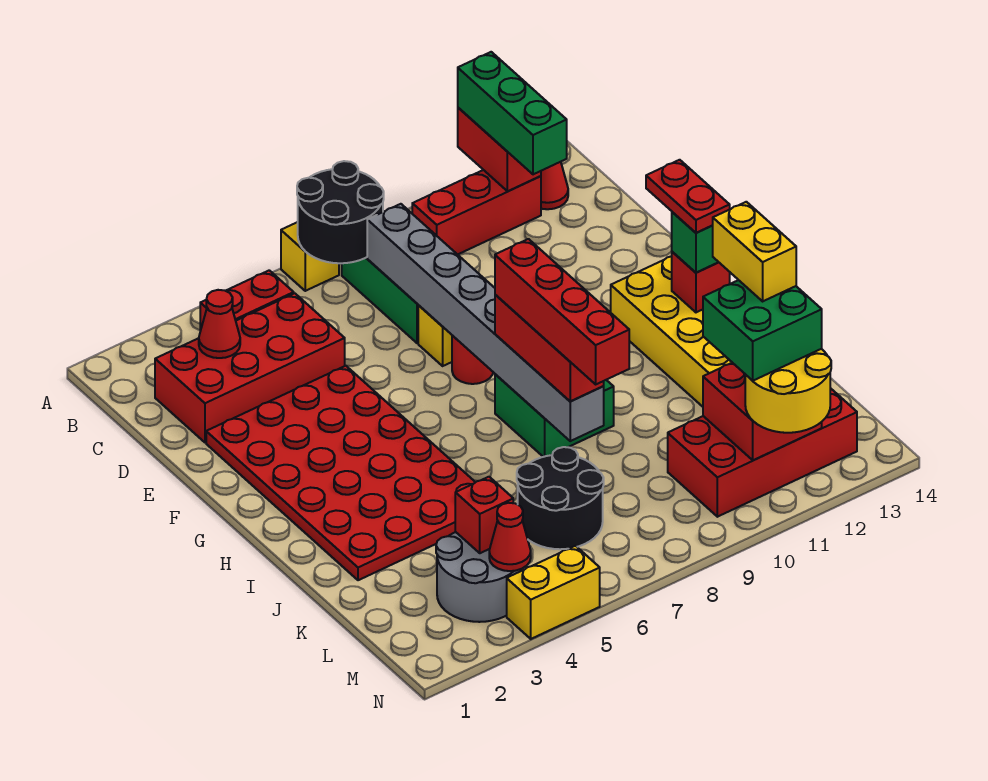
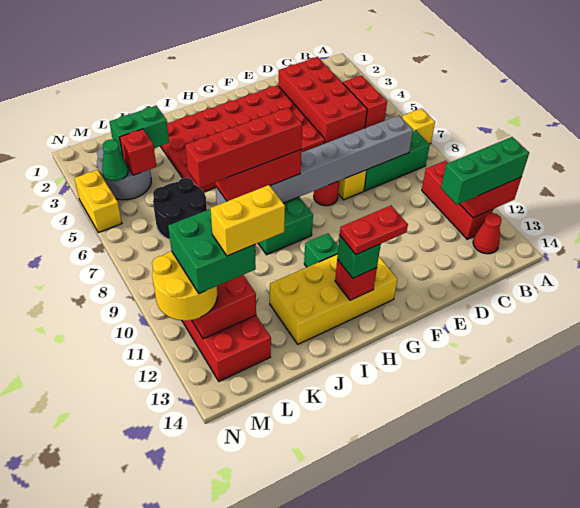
black 2x2 round brick [297,161,384,264] -> none
red 1x1 cone [199,290,240,358] -> none
none -> green 1x1 brick [304,233,339,267]
none -> green 1x2 brick [109,106,169,156]
red 1x1 cone [489,503,531,571] -> green 1x1 cone [102,139,128,181]

